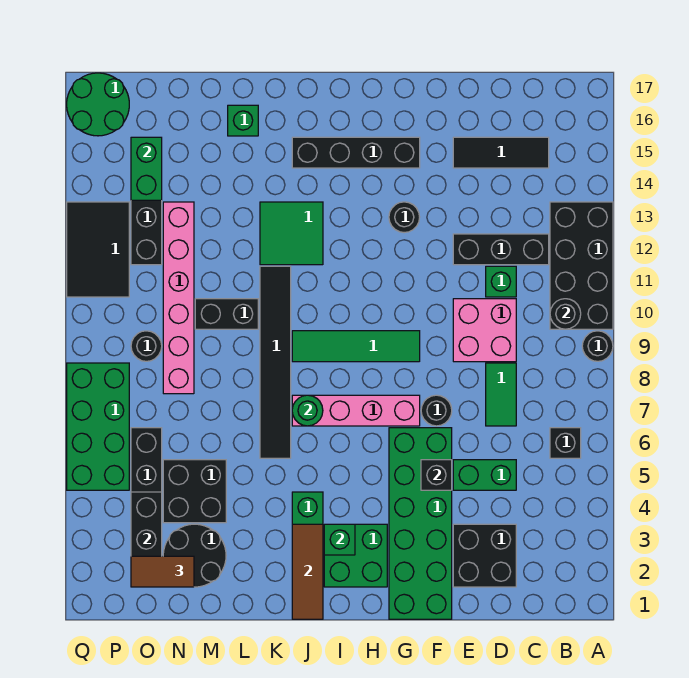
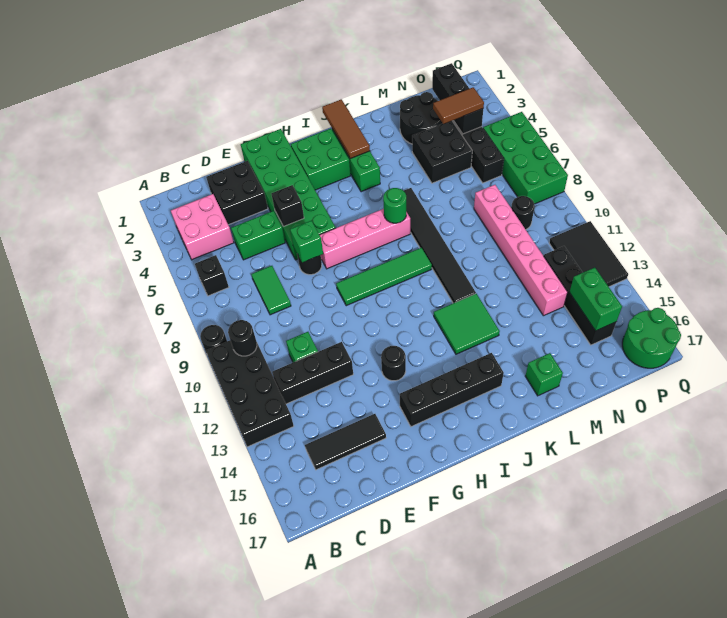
pink 2x2 brick [453,299,516,362] -> pink 2x2 brick moved to [171,194,234,260]
green 1x1 brick [324,524,355,555] -> green 1x1 brick moved to [290,221,323,263]
black 1x2 brick [195,299,258,329] -> none
brown 1x2 tile [131,556,194,587] -> brown 1x2 tile moved to [433,87,484,124]

